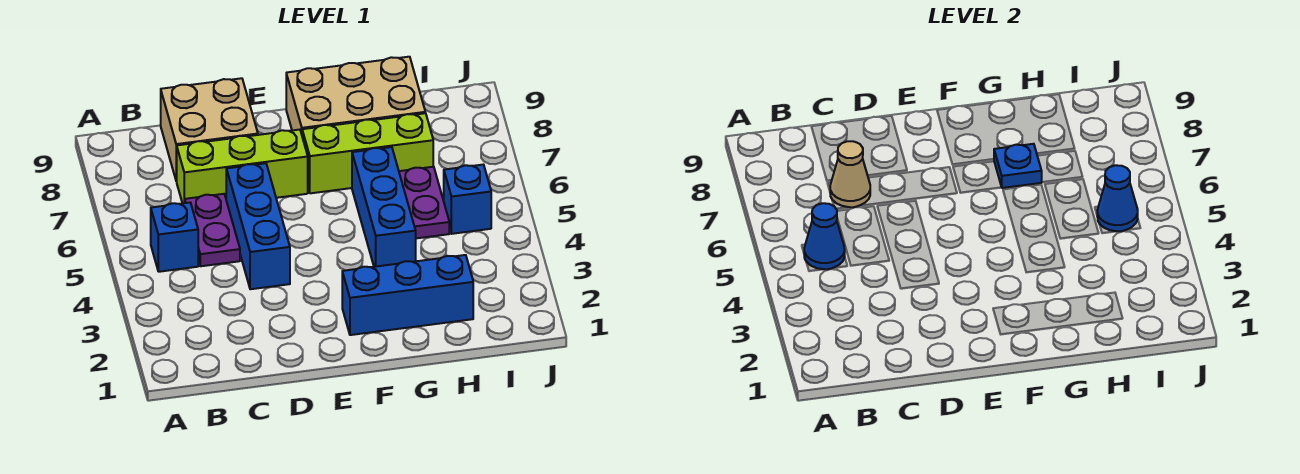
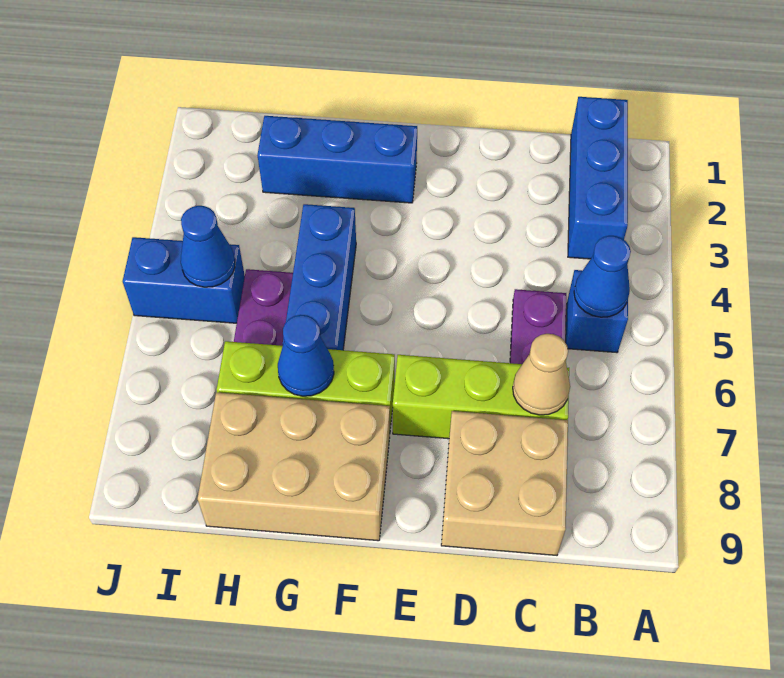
blue 1x3 brick [226,163,290,289] -> blue 1x3 brick moved to [568,97,628,259]
blue 1x1 plate [994,144,1042,188] -> blue 1x1 cone [278,315,334,396]
blue 1x1 brick [444,165,491,234] -> blue 1x2 brick [123,237,245,323]

